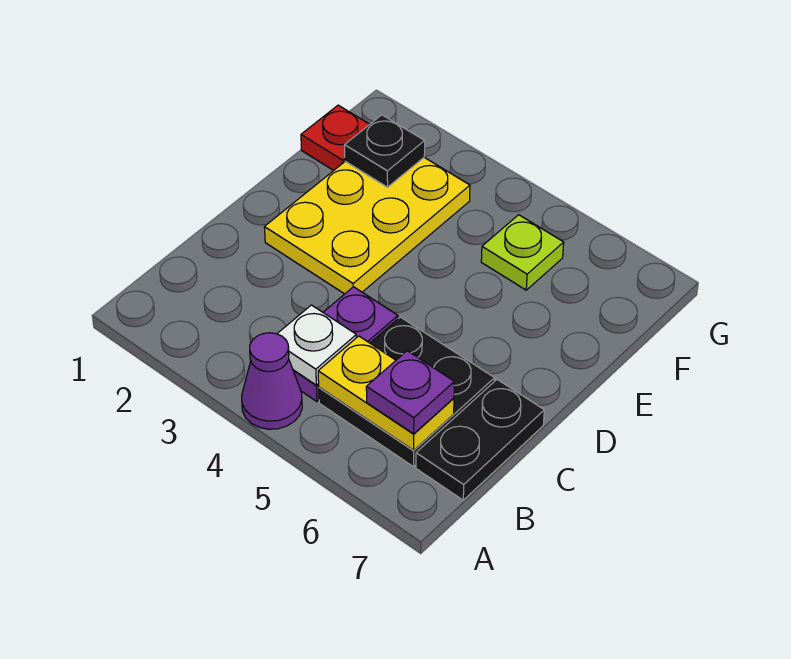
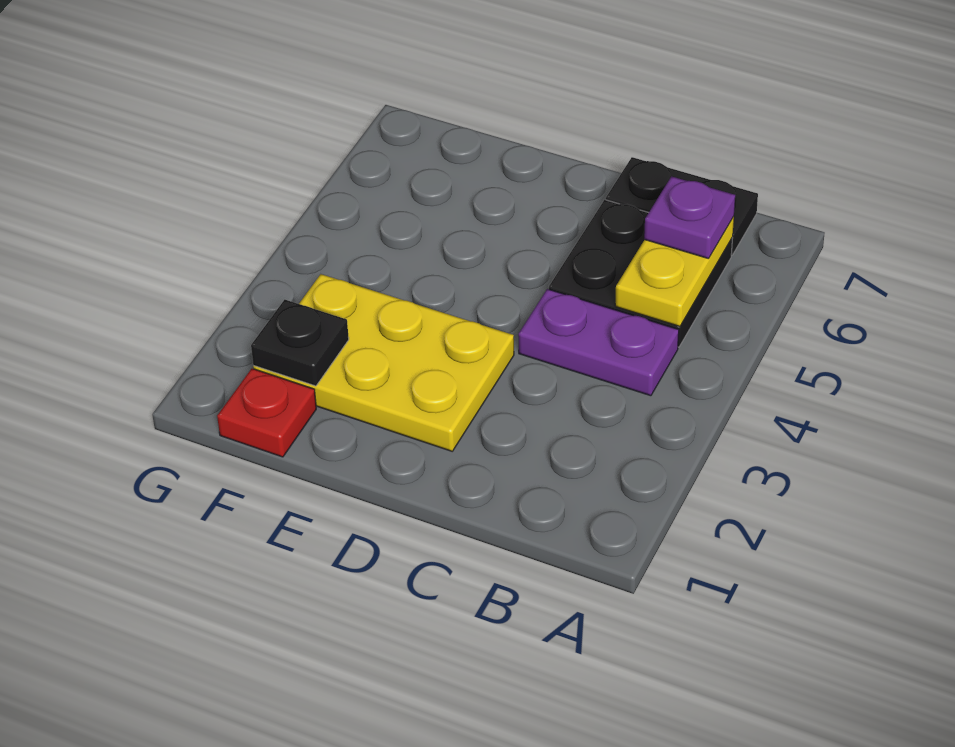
purple 1x1 cone [242,333,302,429] -> none
white 1x1 plate [277,305,356,385] -> none
lime 1x1 plate [481,215,564,290] -> none

